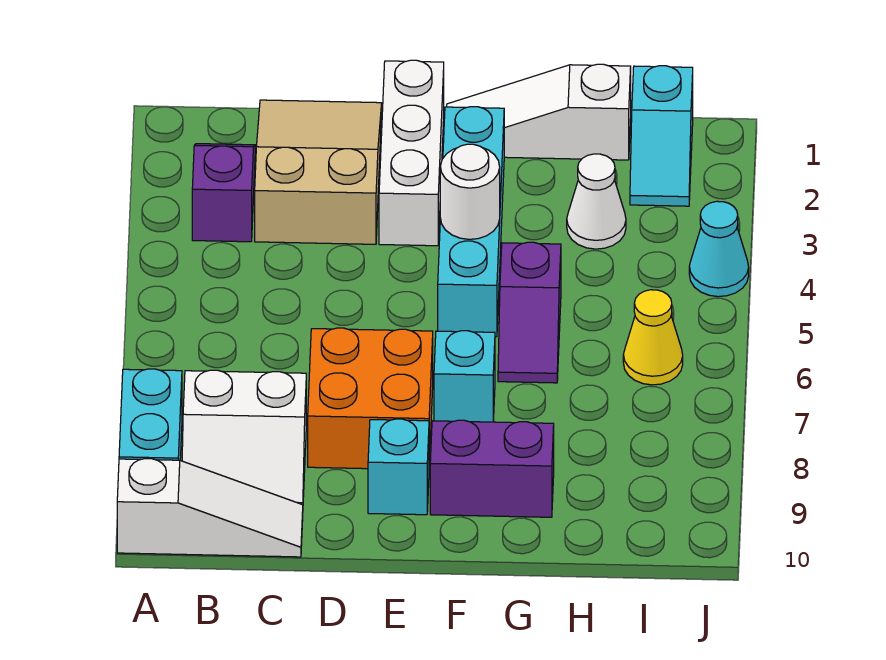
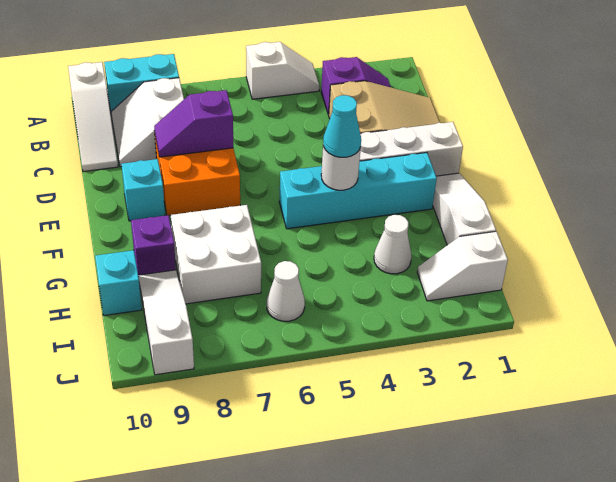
none -> white 1x2 slope [246,42,319,99]
cyan 1x1 brick [434,331,495,422] -> cyan 1x1 brick moved to [95,250,142,316]
purple 1x2 brick [430,420,554,517] -> purple 1x1 brick [131,215,176,275]
purple 1x2 slope [498,242,561,383] -> purple 1x2 slope moved to [154,90,233,157]
none -> white 2x2 brick [171,205,261,304]
none -> white 1x3 slope [138,270,194,375]
cyan 1x2 slope [630,66,693,206] -> white 1x2 slope [417,231,508,301]
yellow 1x1 cone [623,290,683,385] -> white 1x1 cone [267,261,305,321]
cyan 1x1 cone [689,201,749,297] -> cyan 1x1 cone moved to [323,95,361,157]

